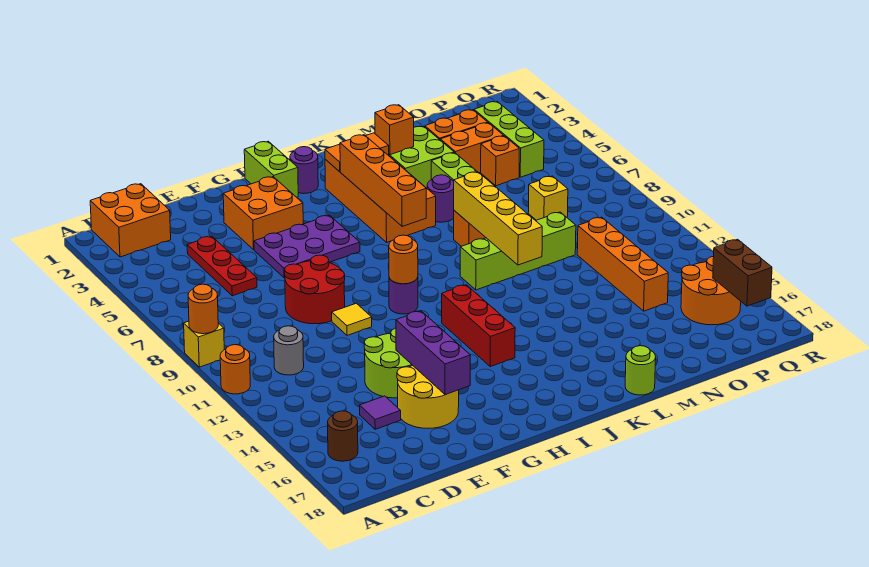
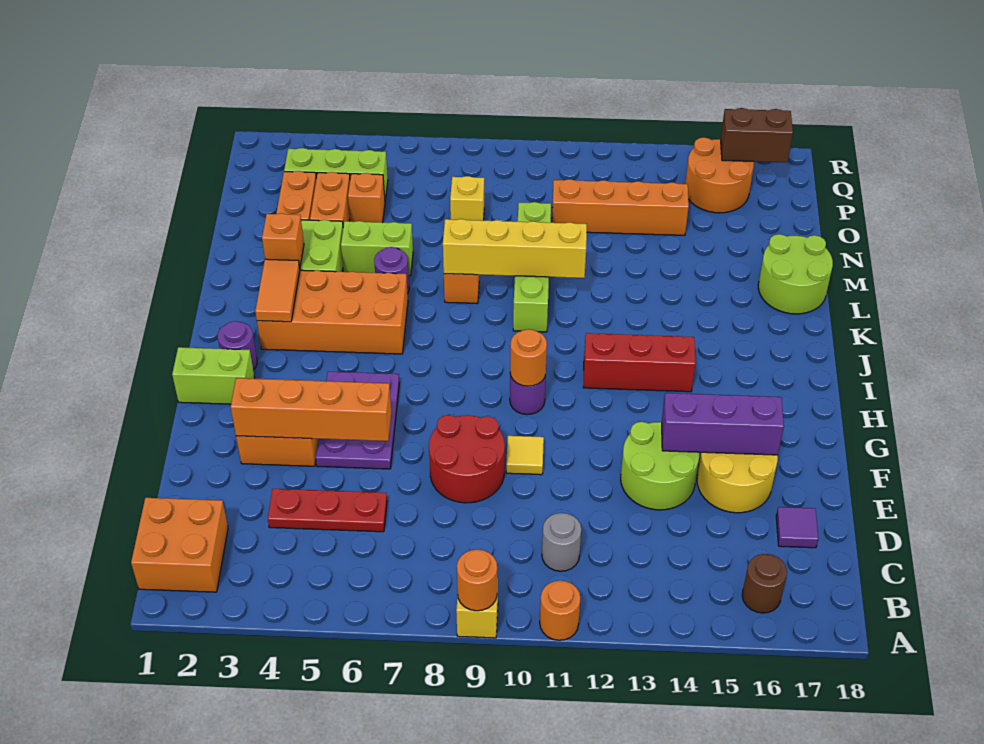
purple 1x1 tile [359,396,401,429] -> purple 1x1 tile moved to [776,507,818,548]
orange 1x4 brick [340,135,426,226] -> orange 1x4 brick moved to [231,378,391,441]
lime 1x1 round brick [625,346,656,395] -> lime 2x2 round brick [758,234,833,314]

